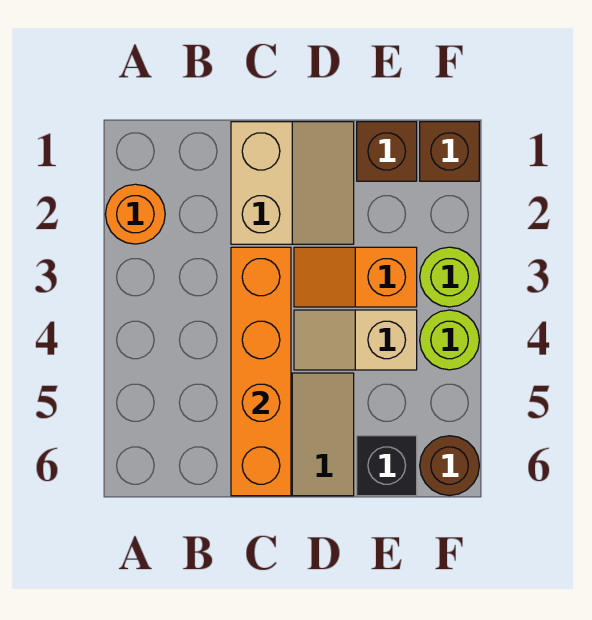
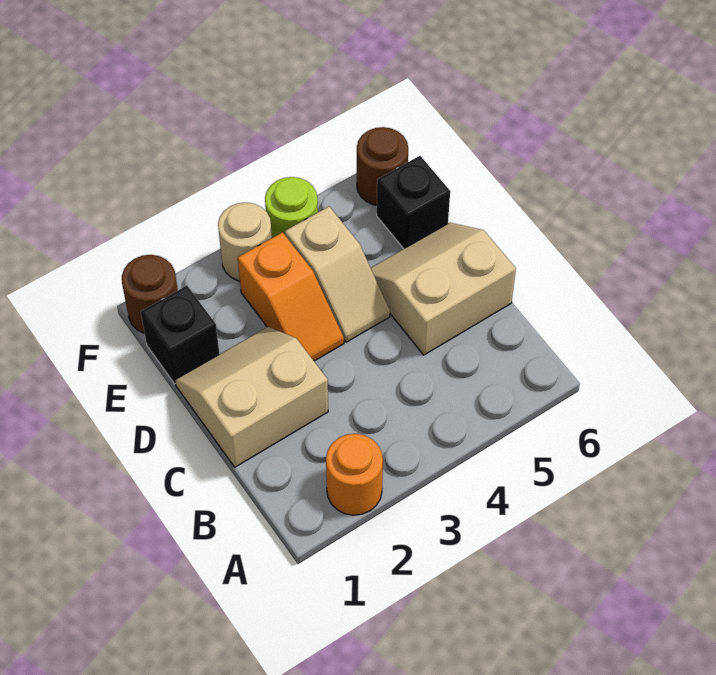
orange 1x4 brick [231,247,291,496] -> none
brown 1x1 brick [357,122,417,181] -> black 1x1 brick [141,286,219,384]
brown 1x1 brick [420,122,479,181] -> brown 1x1 round brick [122,255,178,334]
lime 1x1 round brick [420,247,479,307] -> tan 1x1 round brick [218,202,272,281]

